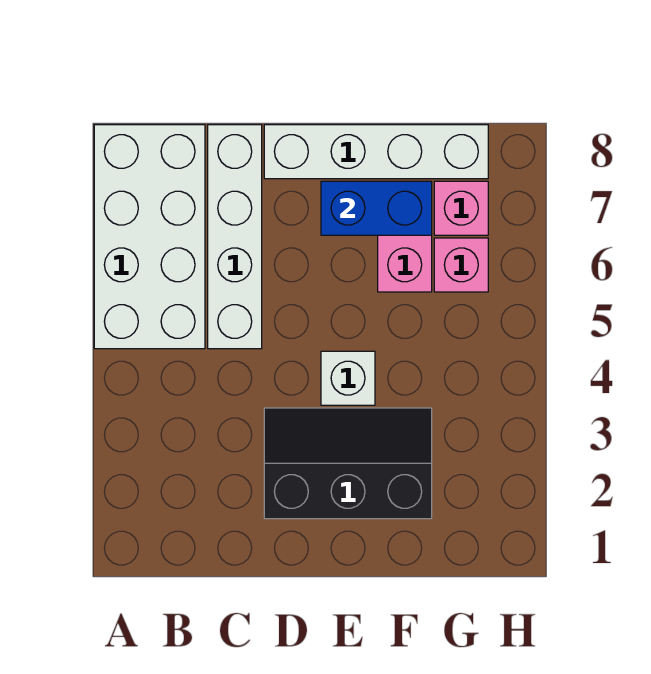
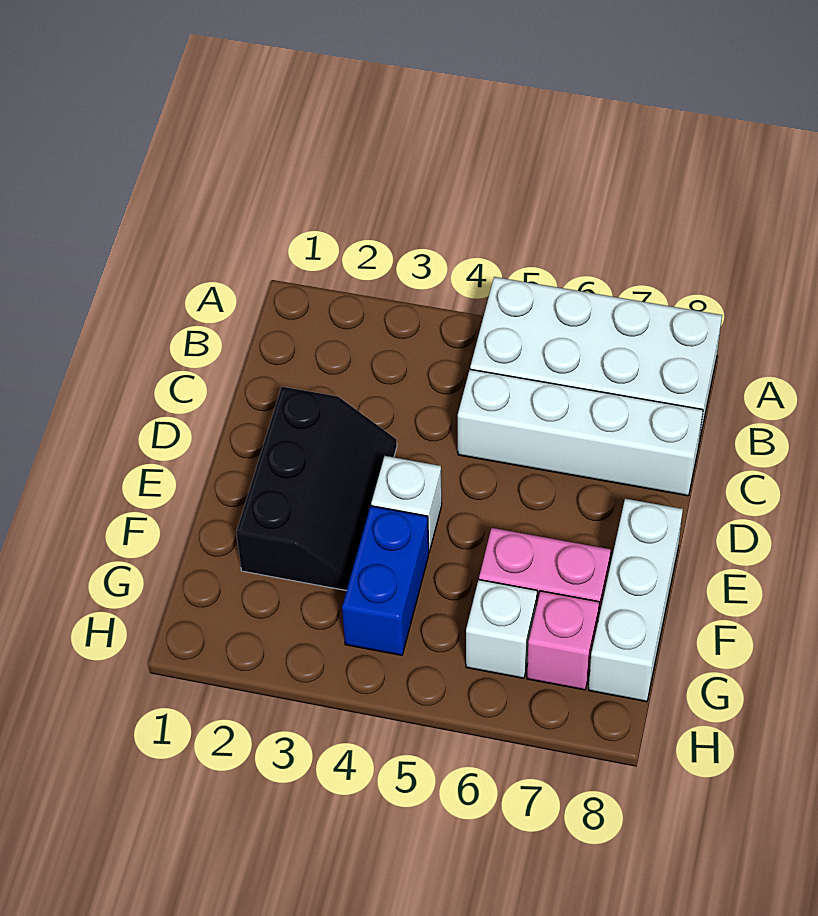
white 1x4 brick [264,125,488,179] -> white 1x3 brick [589,499,683,702]
blue 1x2 brick [321,181,432,235] -> blue 1x2 brick moved to [342,506,429,655]
pink 1x1 brick [434,238,488,292] -> white 1x1 brick [466,580,537,678]

